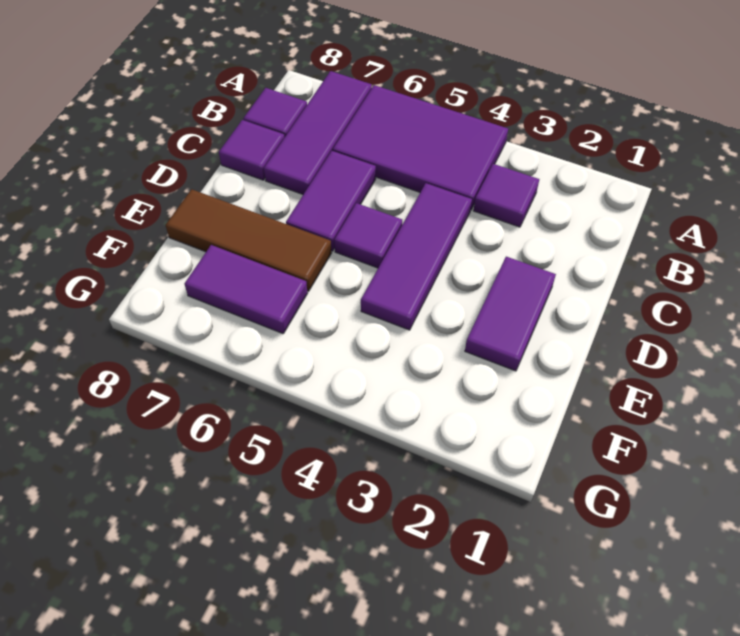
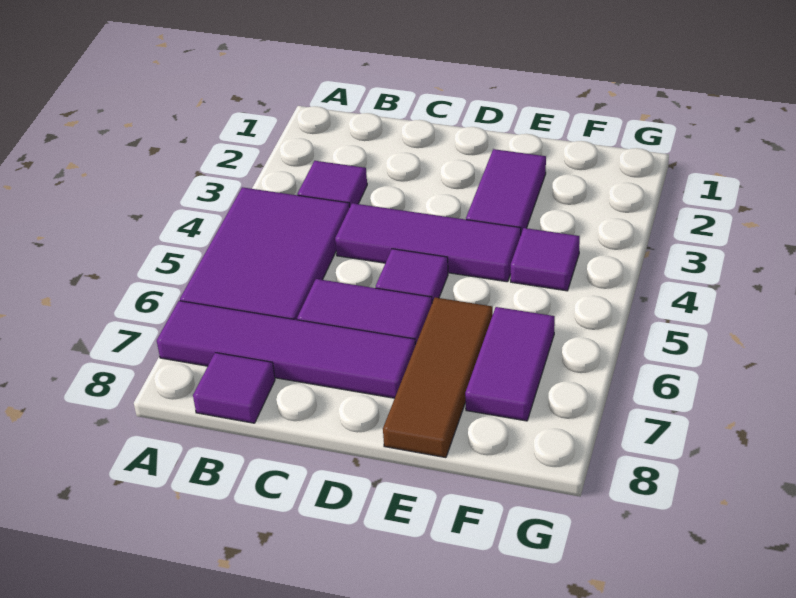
purple 1x3 tile [264,71,372,194] -> purple 1x4 tile [157,301,415,398]
purple 1x1 tile [219,120,285,180] -> purple 1x1 tile moved to [511,228,580,291]
purple 1x2 tile [465,257,556,371] -> purple 1x2 tile turned to [466,149,546,233]

